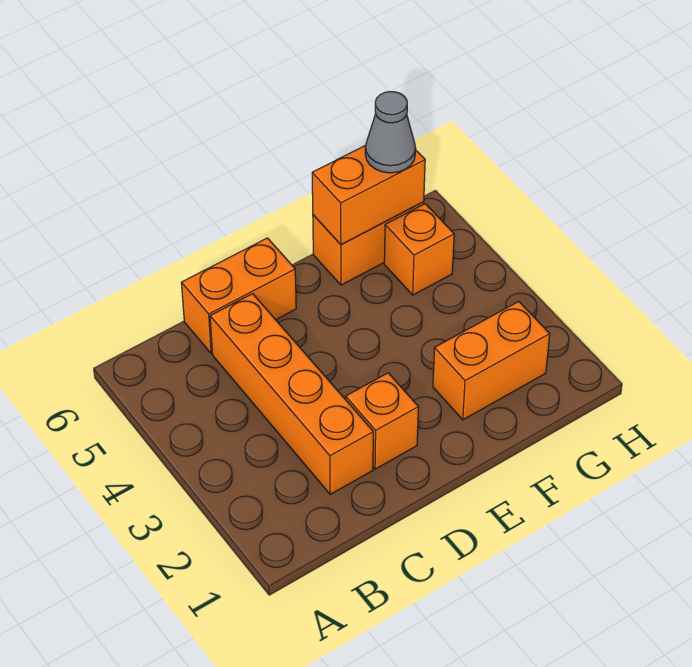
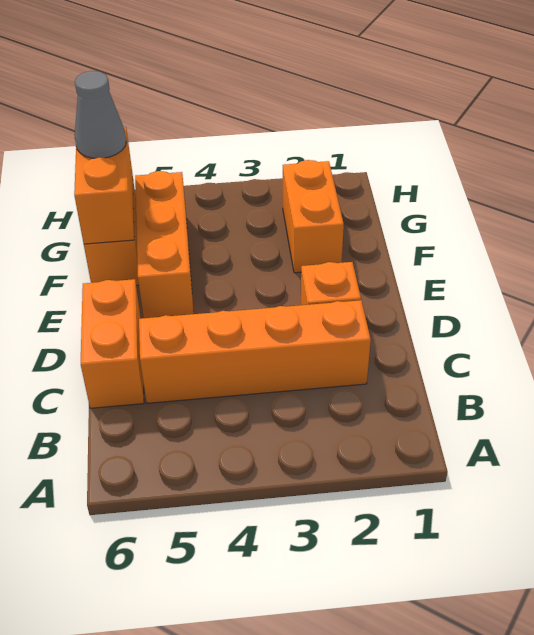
orange 1x1 brick [384,204,454,295] -> orange 1x3 brick [135,171,194,318]

